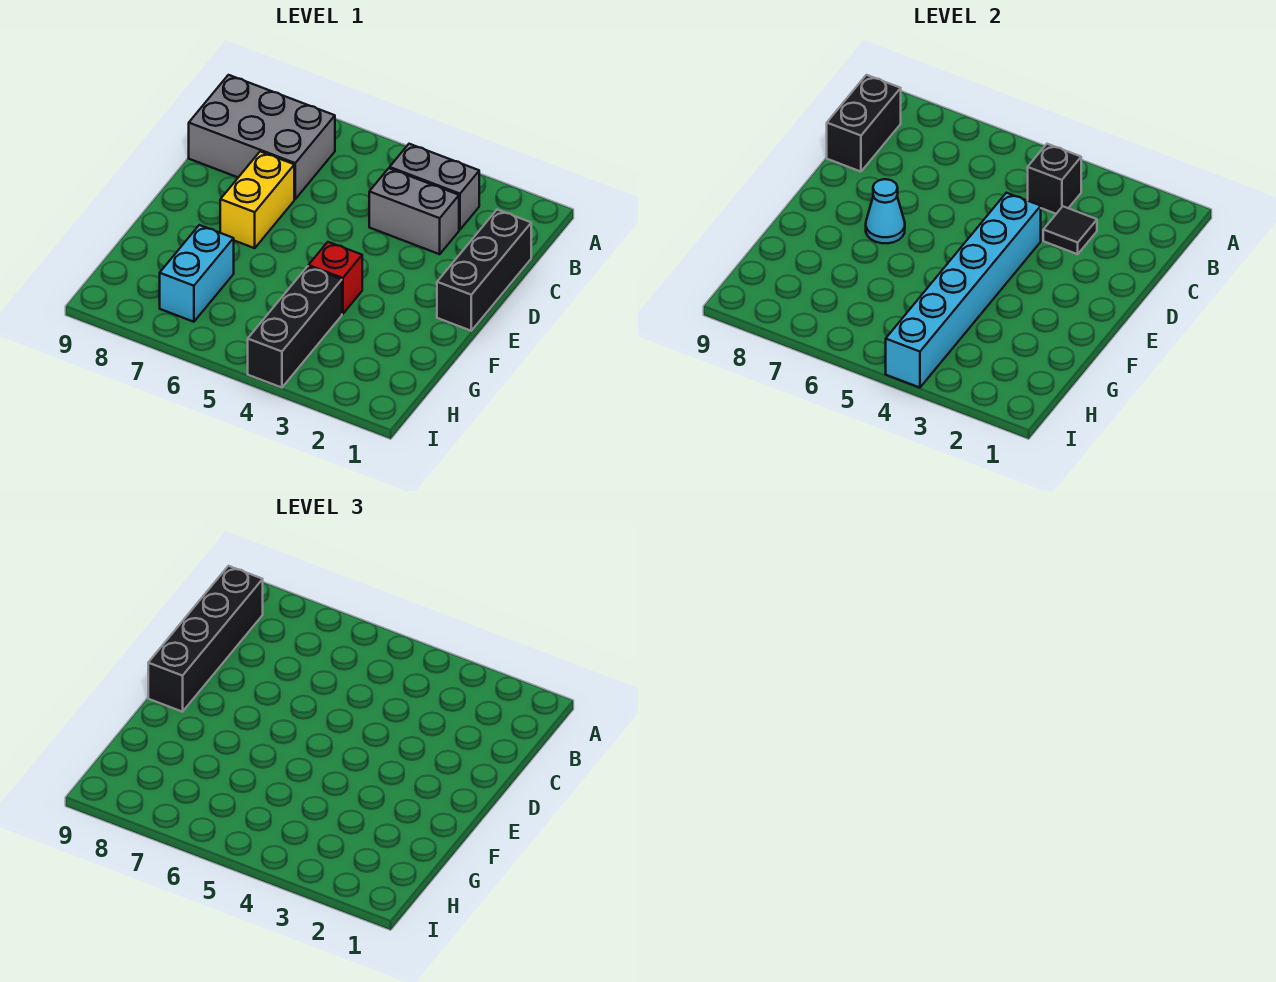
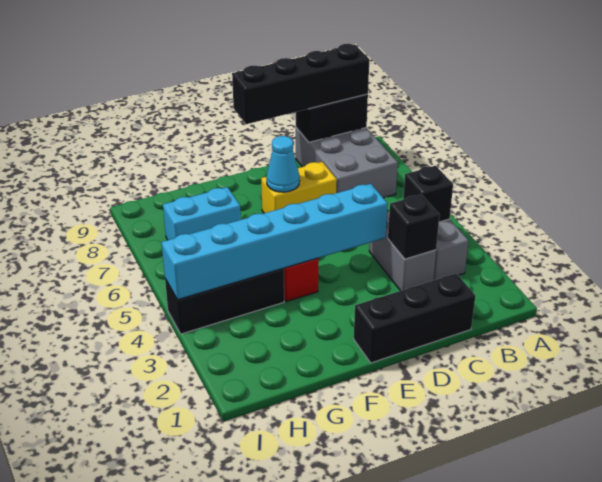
black 1x1 tile [1043,206,1097,254] -> black 1x1 brick [388,195,440,259]

